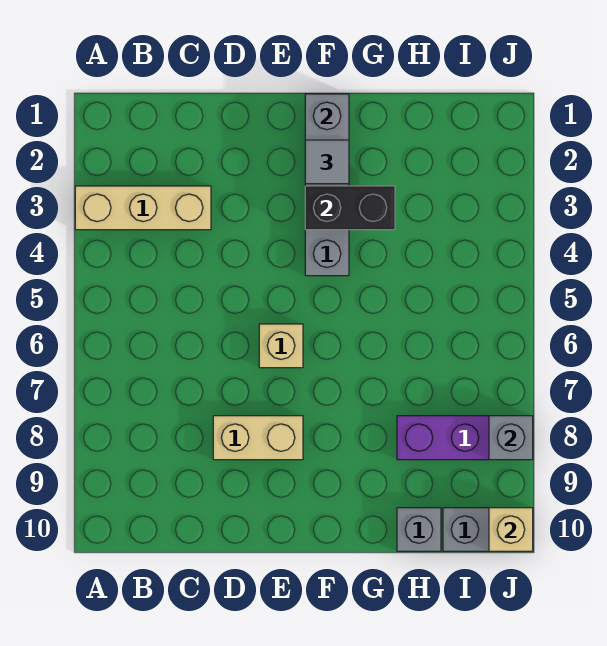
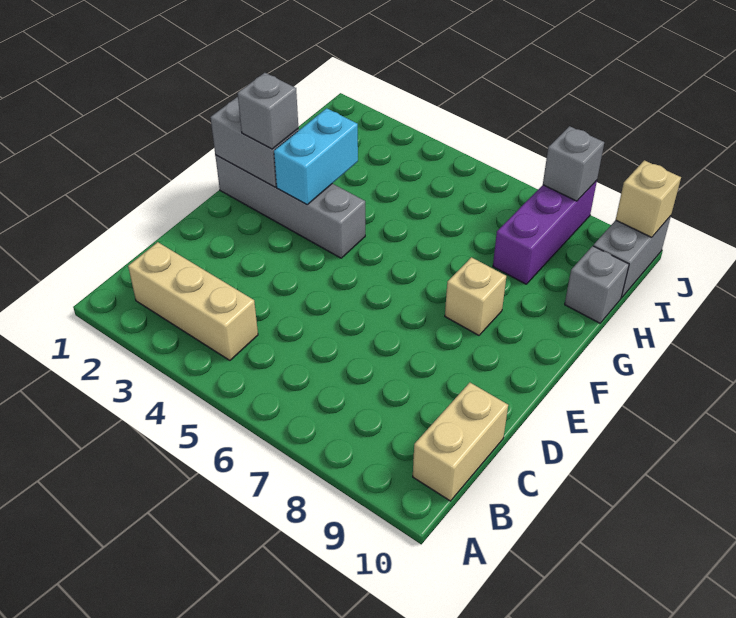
tan 1x3 brick [75,186,211,230] -> tan 1x3 brick turned to [128,242,258,360]
tan 1x2 brick [213,416,303,460] -> tan 1x2 brick moved to [413,383,508,501]
tan 1x1 brick [259,324,303,368] -> tan 1x1 brick moved to [445,257,506,335]
grey 1x1 tile [305,140,349,184] -> grey 1x1 brick [238,73,298,149]
black 1x2 brick [305,186,395,230] -> cyan 1x2 brick [274,108,358,205]

